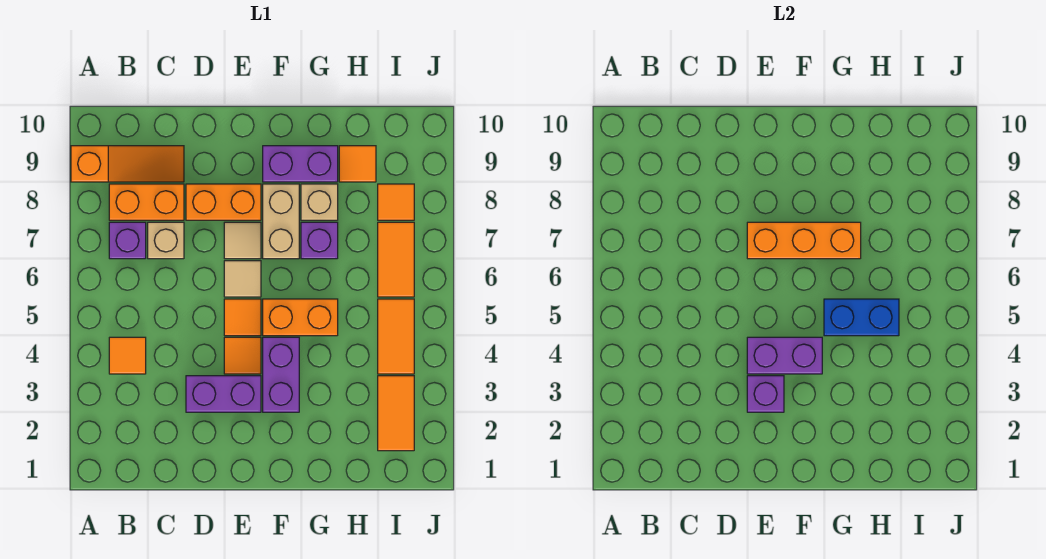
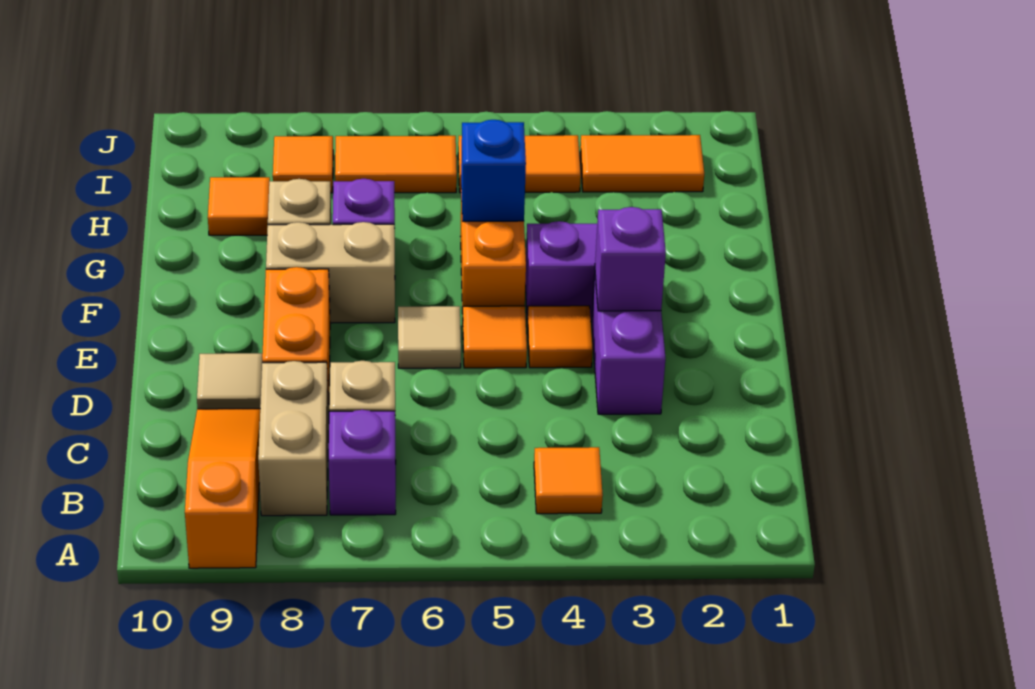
orange 1x2 brick [109,184,184,220] -> tan 1x2 brick [258,361,329,516]
purple 1x2 brick [747,337,822,374] -> none
tan 1x1 tile [224,222,261,259] -> tan 1x1 tile moved to [197,353,263,409]
orange 1x3 brick [747,222,861,259] -> none
purple 1x2 brick [263,146,338,182] -> none
blue 1x2 brick [824,299,899,336] -> blue 1x1 brick [461,120,526,221]

